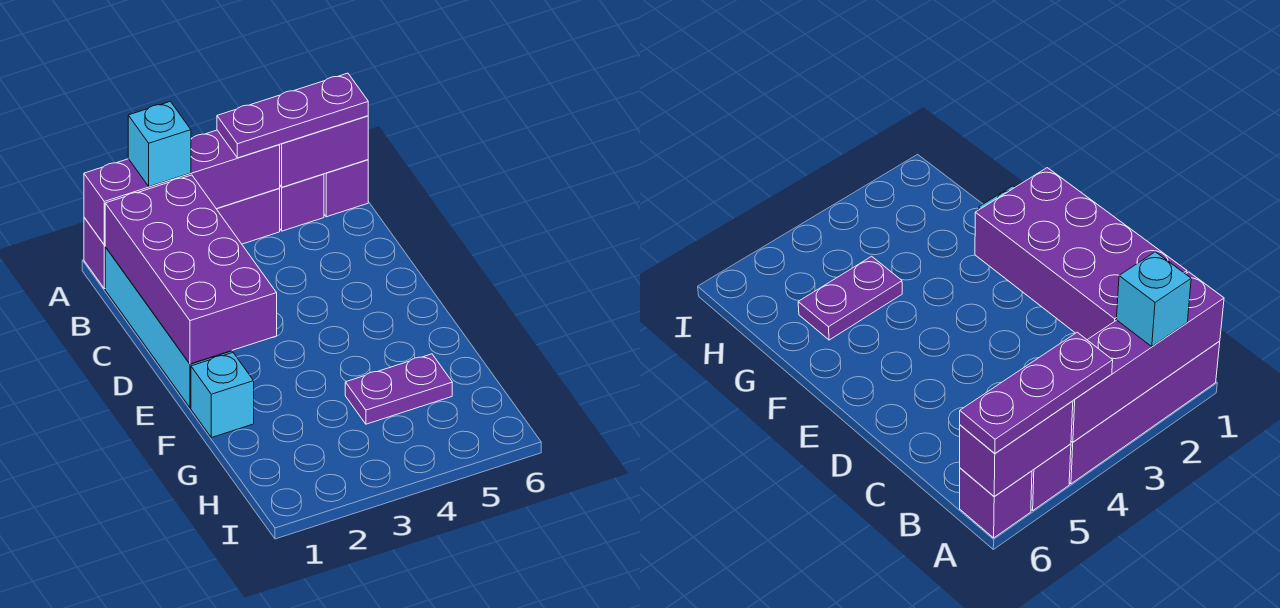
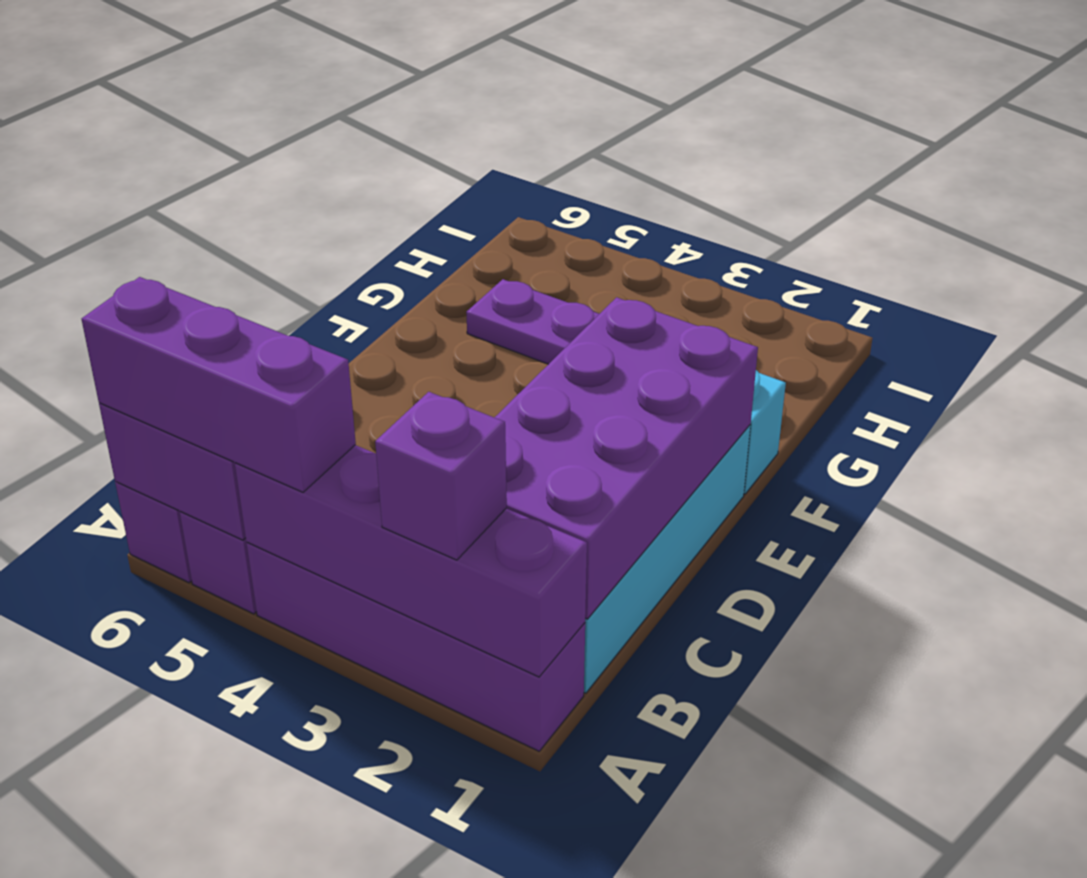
cyan 1x1 brick [128,101,191,187] -> purple 1x1 brick [375,392,507,560]
purple 1x3 plate [217,73,368,158] -> purple 1x3 brick [82,277,356,492]

